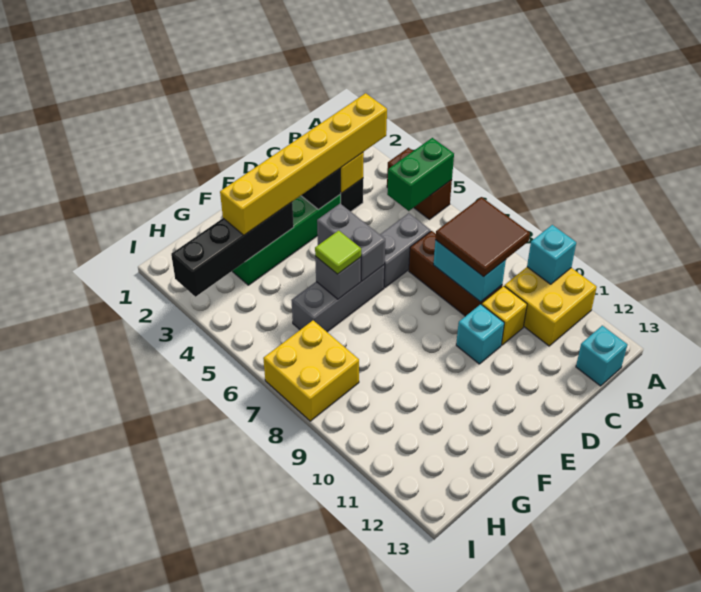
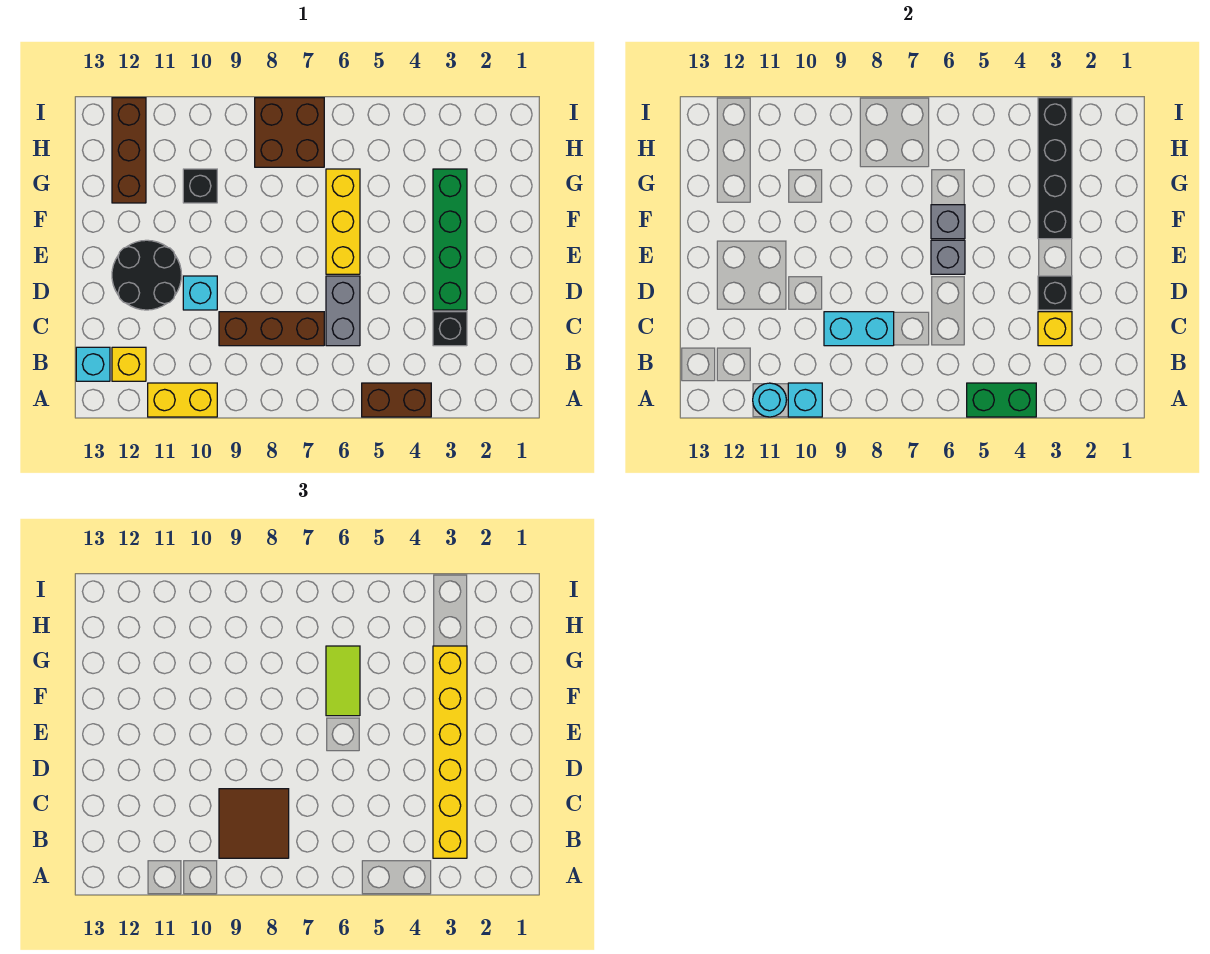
green 1x2 brick [387,138,454,211] -> green 1x2 brick turned to [967,383,1036,417]
yellow 2x2 brick [504,267,597,346] -> yellow 1x2 brick [148,383,217,417]
none -> cyan 1x1 round brick [753,383,786,417]
yellow 1x1 brick [482,286,527,345] -> yellow 1x1 brick moved to [112,347,146,381]
none -> black 2x2 round brick [112,240,182,310]
grey 1x2 brick [317,204,385,281] -> grey 1x1 brick [931,240,965,274]
grey 1x3 brick [291,265,385,332] -> yellow 1x3 brick [326,169,360,274]
lime 1x1 tile [315,231,361,274] -> lime 1x2 tile [326,646,360,716]
none -> black 1x1 brick [183,169,217,203]
none -> brown 1x3 brick [112,98,146,203]
yellow 2x2 brick [263,321,359,421] -> brown 2x2 brick [255,98,324,167]

